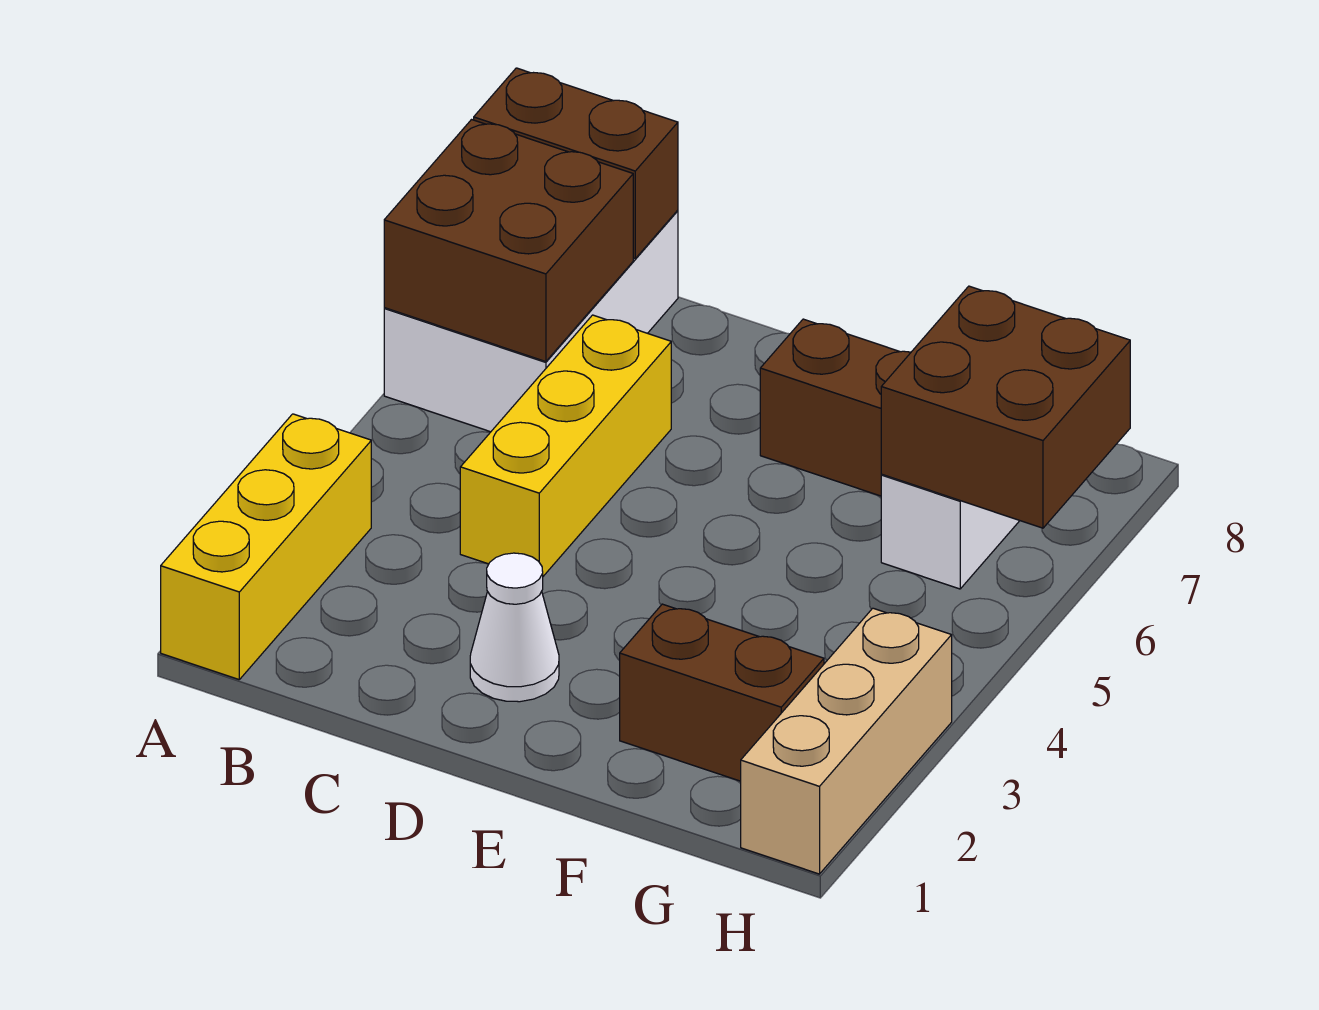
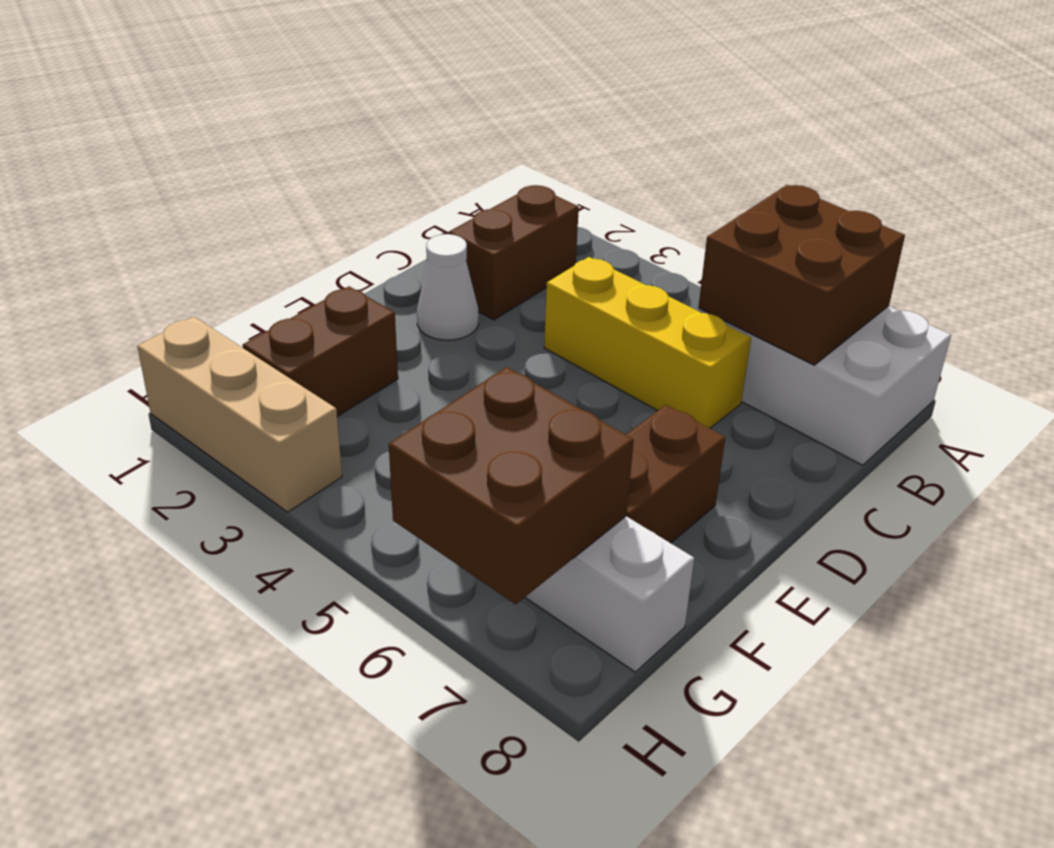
yellow 1x3 brick [161,414,371,679] -> none
brown 1x2 brick [474,68,678,259] -> brown 1x2 brick moved to [449,185,579,320]

